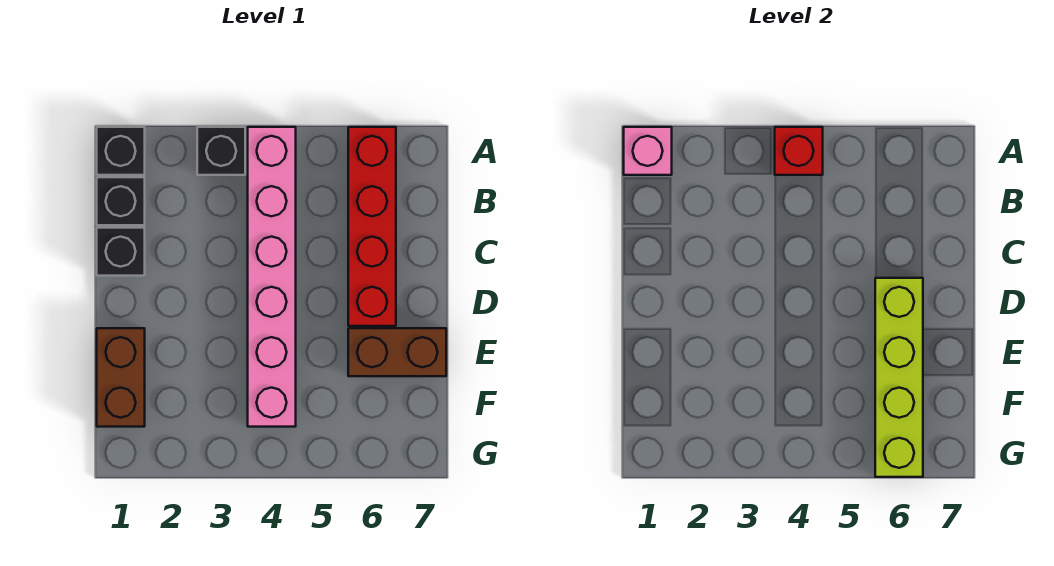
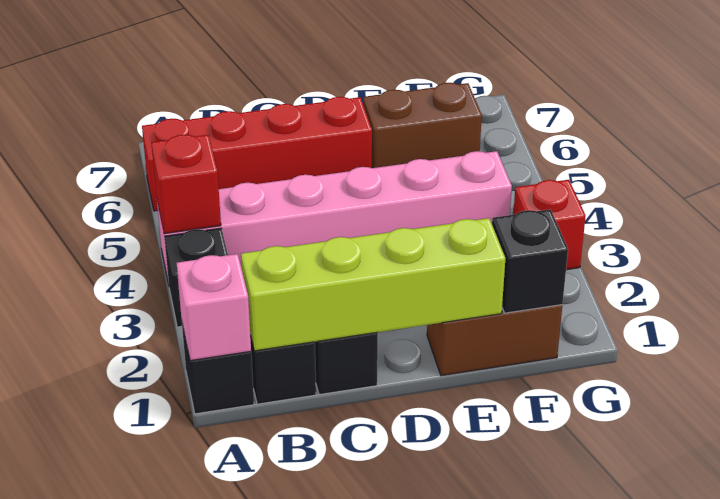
lime 1x4 brick [875,278,923,477] -> lime 1x4 brick moved to [241,218,505,351]
brown 1x2 brick [348,328,446,376] -> brown 1x2 brick turned to [363,83,482,168]
none -> black 1x1 brick [492,209,568,313]
none -> red 1x1 brick [513,180,586,270]

